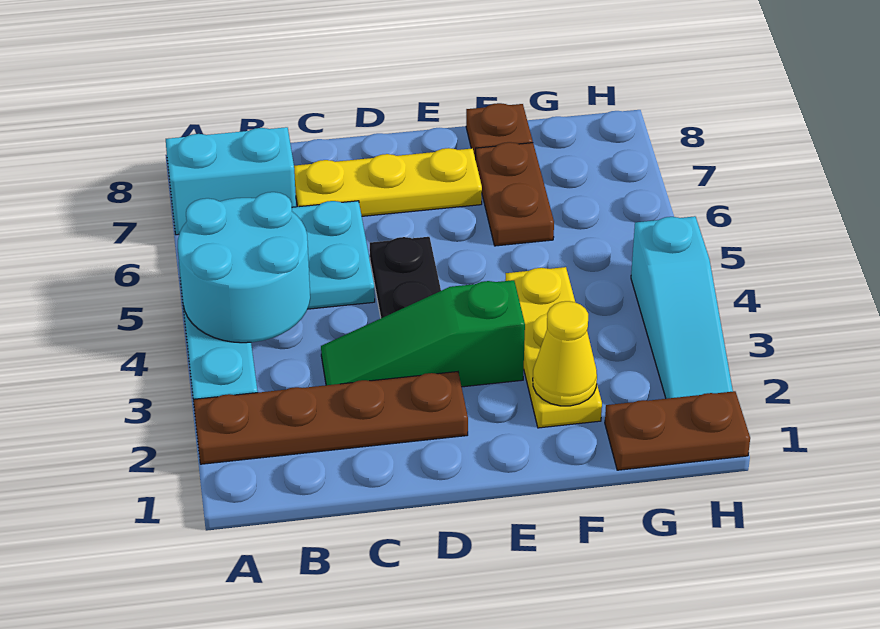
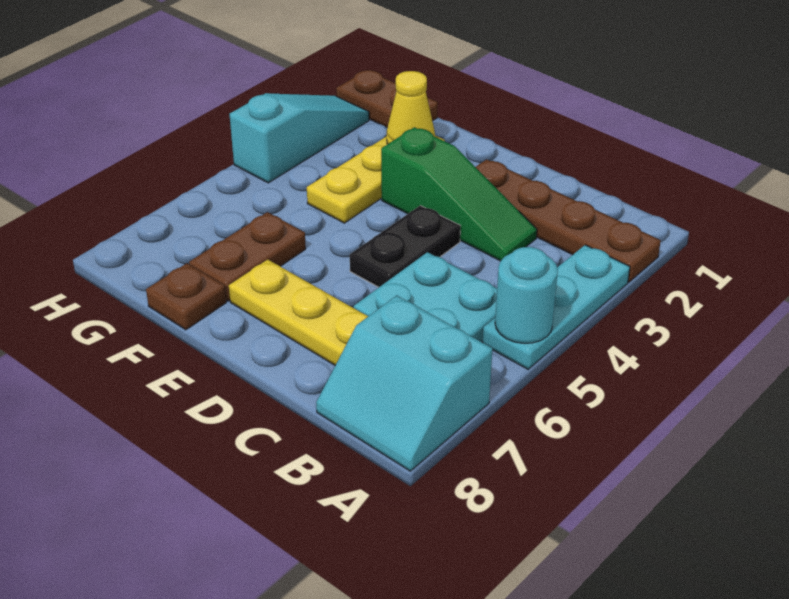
cyan 2x2 round brick [178,192,310,343] -> cyan 1x1 round brick [495,247,558,343]

